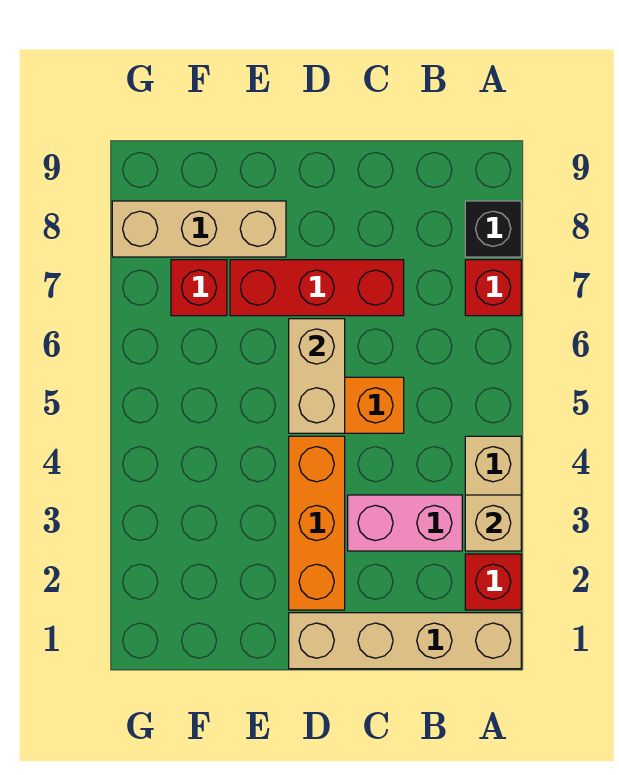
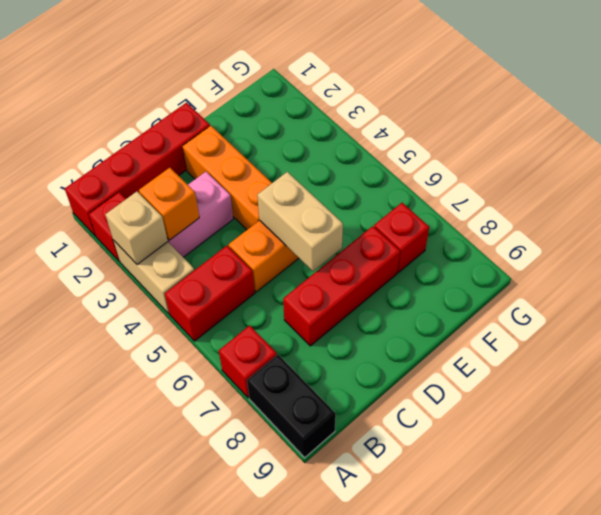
tan 1x4 brick [289,613,521,669] -> red 1x4 brick [65,103,210,236]
none -> red 1x2 brick [165,246,255,341]
black 1x1 brick [465,201,521,257] -> black 1x2 brick [247,355,336,458]
none -> orange 1x1 brick [139,168,199,240]
tan 1x3 brick [112,201,286,257] -> none

